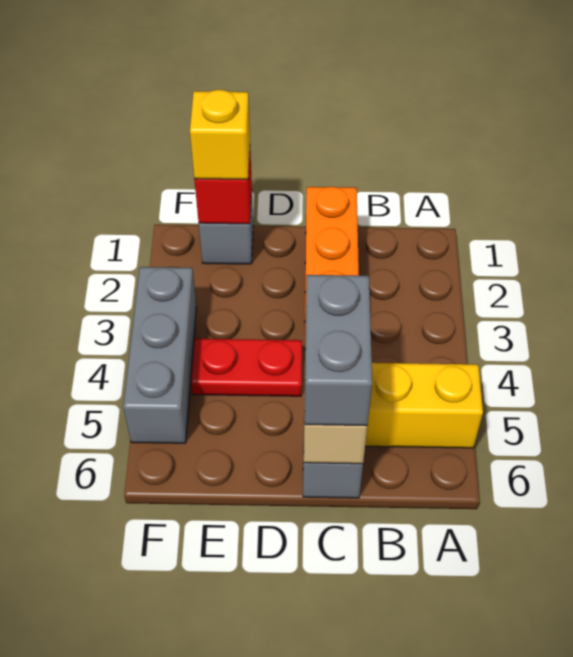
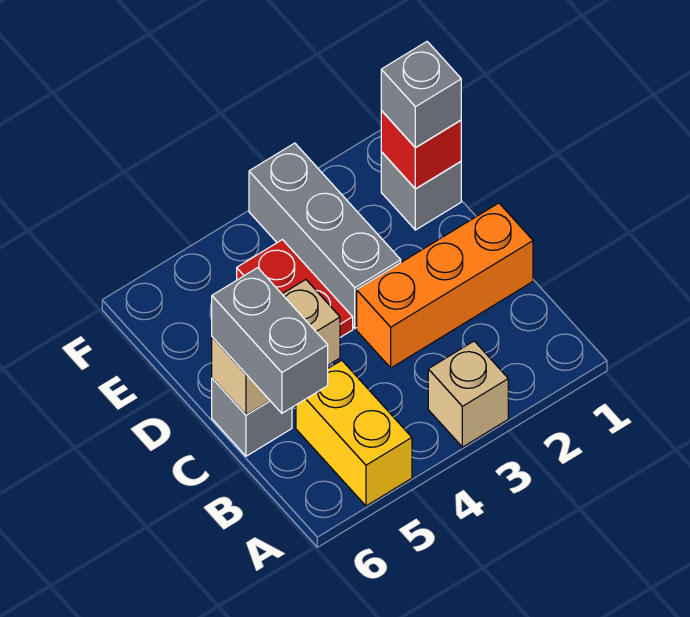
none -> tan 1x1 brick [428,341,508,447]
grey 1x2 brick [305,275,372,426] -> grey 1x2 brick turned to [212,268,328,413]
yellow 1x1 brick [190,90,250,180] -> grey 1x1 brick [381,42,461,147]
grey 1x3 brick [123,267,197,443] -> grey 1x3 brick turned to [249,143,401,328]

